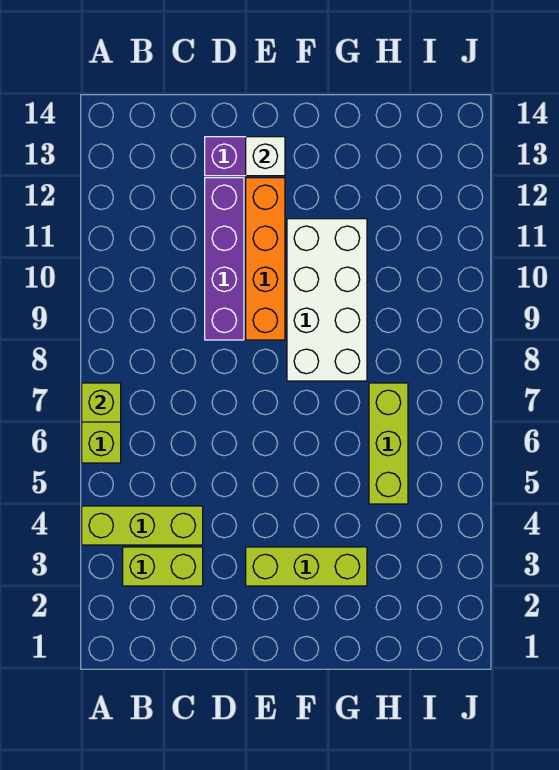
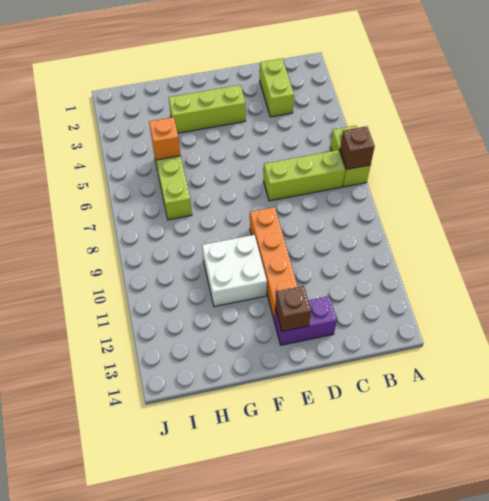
lime 1x3 brick [82,506,203,545] -> lime 1x3 brick moved to [264,150,345,201]
lime 1x1 brick [82,383,121,422] -> brown 1x1 brick [340,126,375,169]
lime 1x2 brick [123,547,203,586] -> lime 1x2 brick turned to [260,58,294,117]
purple 1x4 brick [205,178,244,340] -> none
white 1x1 brick [246,137,285,176] -> brown 1x1 brick [275,286,311,331]
white 2x4 brick [287,219,367,381] -> white 2x2 brick [202,235,267,307]
none -> orange 1x1 brick [149,117,181,160]

